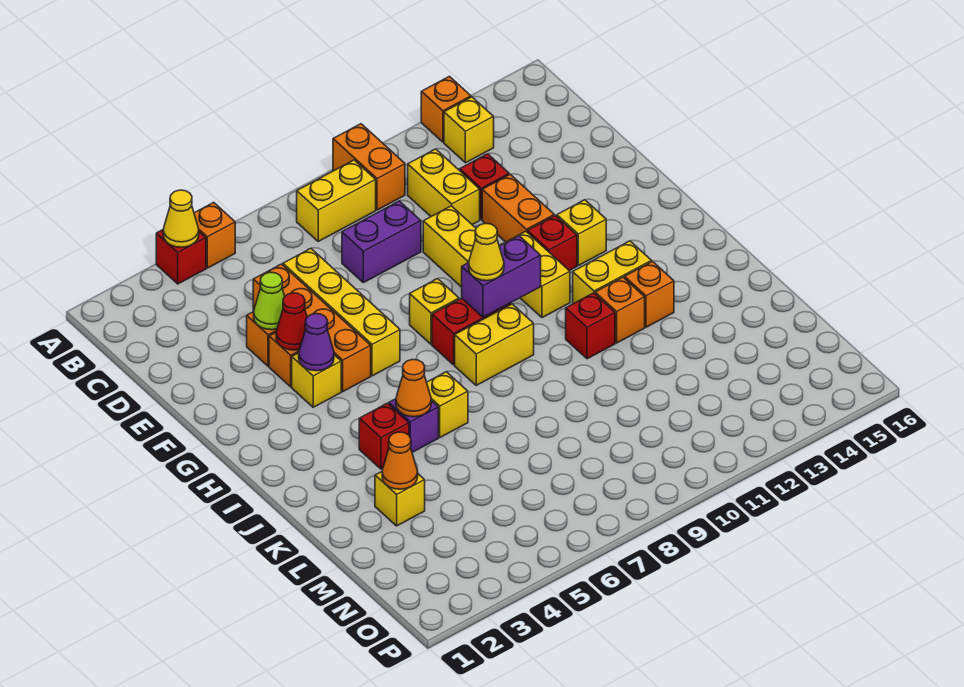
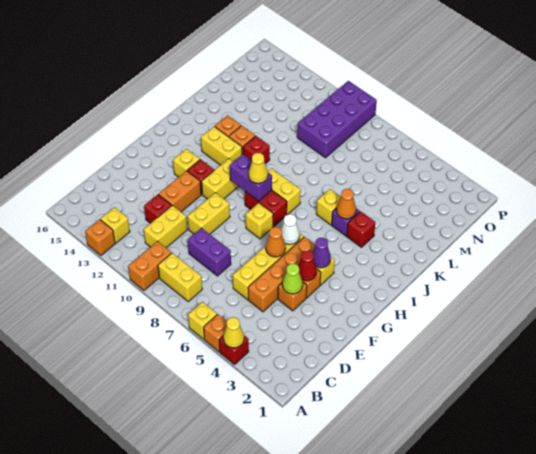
none -> white 1x1 cone [281,214,300,244]
yellow 1x1 brick [375,472,425,526] -> yellow 1x1 brick moved to [188,302,217,339]
orange 1x1 cone [382,432,418,489] -> orange 1x1 cone moved to [266,227,286,257]
none -> purple 2x4 brick [297,81,377,158]

